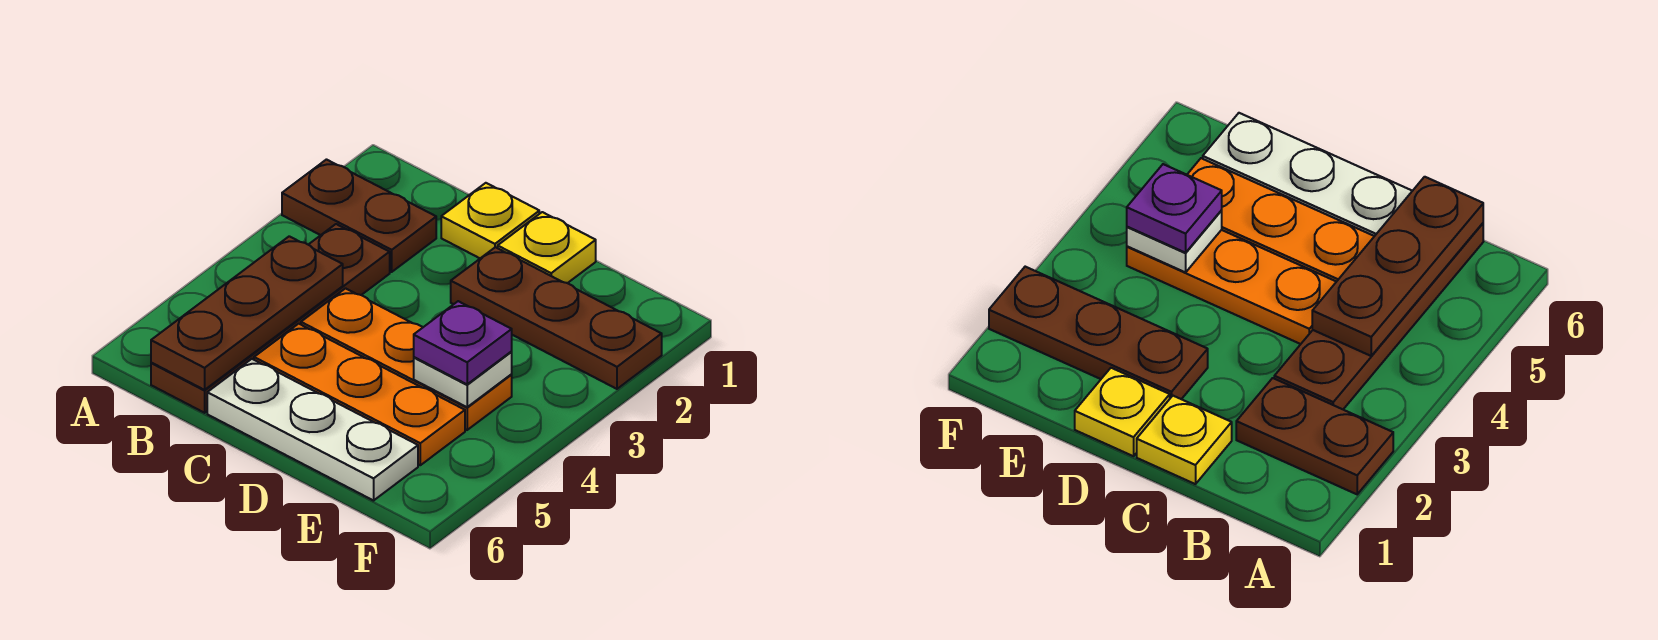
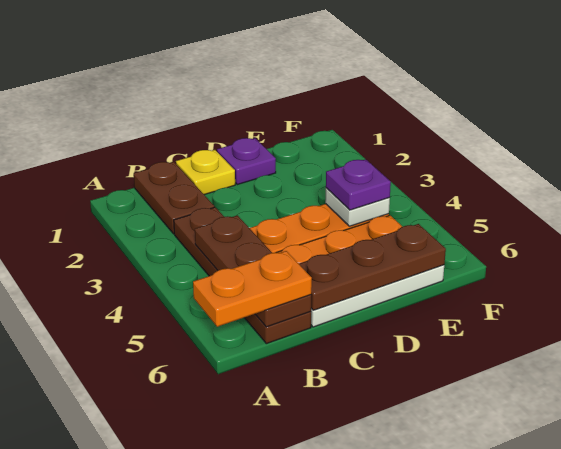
brown 1x2 plate [282,160,436,272] -> brown 1x2 plate turned to [134,162,214,234]
none -> orange 1x2 plate [193,251,312,327]
yellow 1x1 plate [498,212,596,283] -> purple 1x1 plate [217,138,276,185]
brown 1x3 plate [451,247,662,389] -> brown 1x3 plate moved to [299,224,446,310]

